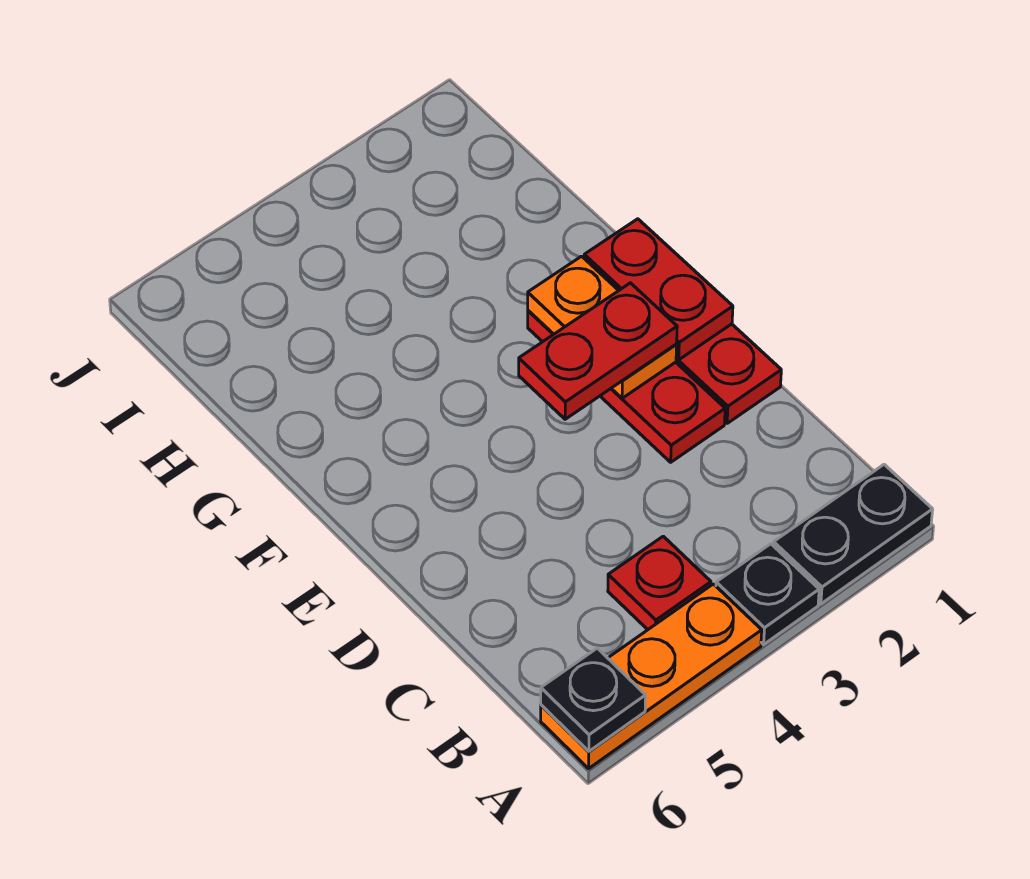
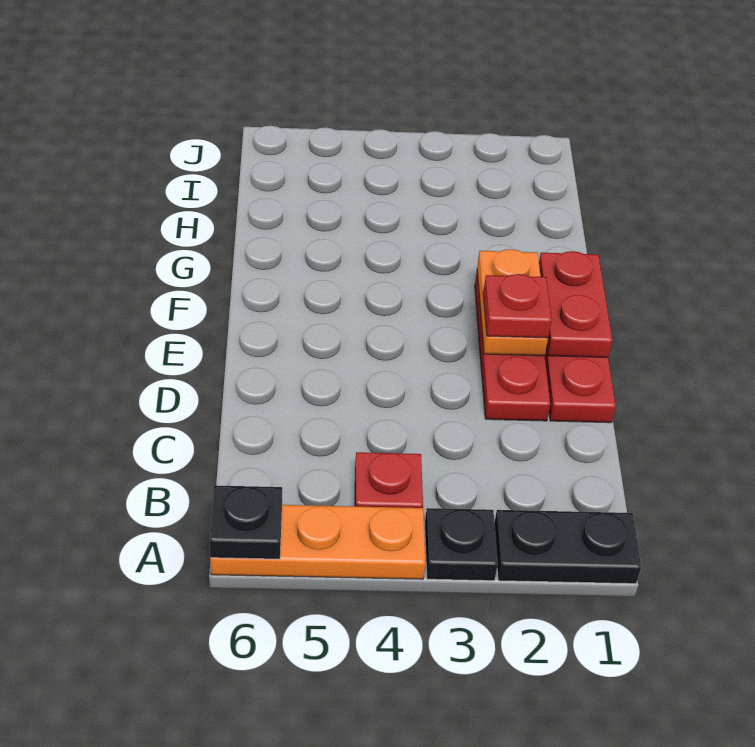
red 1x2 plate [519,283,677,419] -> red 1x1 plate [483,274,552,338]

